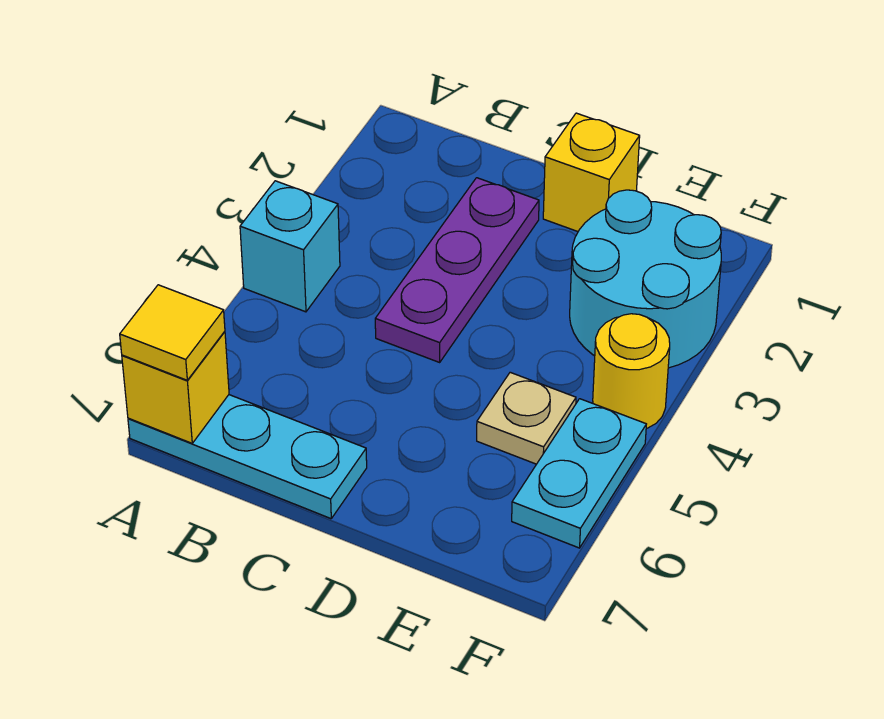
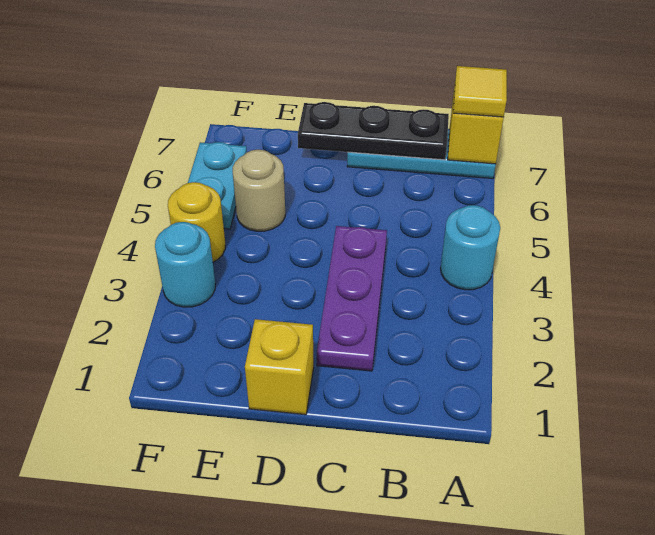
cyan 1x1 brick [240,181,340,312] -> cyan 1x1 round brick [441,205,500,290]
none -> black 1x3 plate [298,102,449,160]
cyan 2x2 round brick [570,190,721,368] -> cyan 1x1 round brick [155,222,215,307]
tan 1x1 plate [477,372,576,464] -> tan 1x1 round brick [233,150,285,231]

